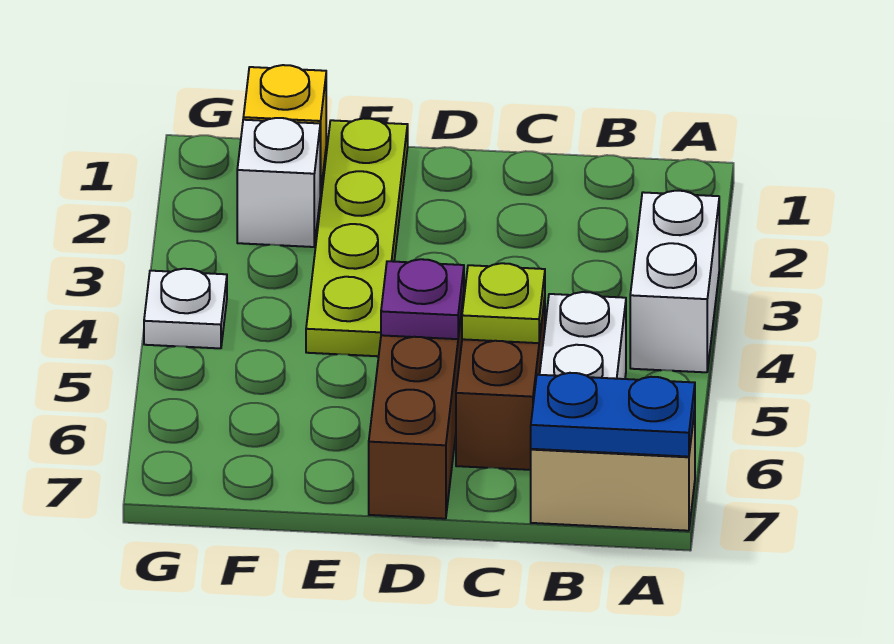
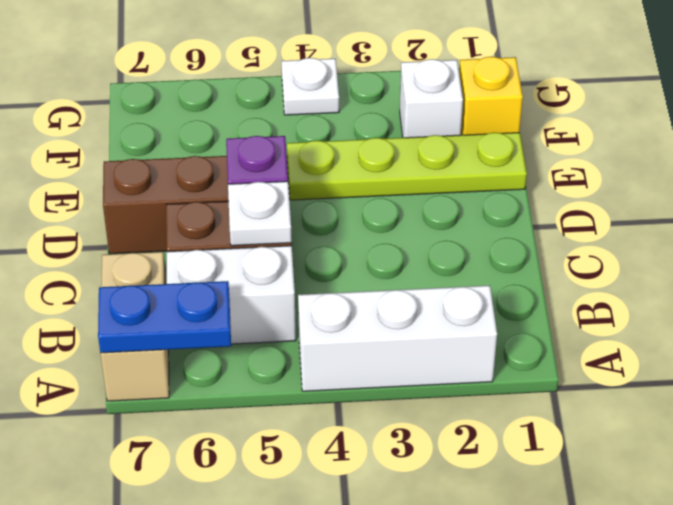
white 1x2 brick [630,191,719,372] -> white 1x3 brick [298,286,497,391]
blue 1x2 plate [531,373,695,457] -> blue 1x2 plate turned to [98,281,231,353]
lime 1x1 plate [462,263,545,343] -> white 1x1 plate [228,181,292,246]

